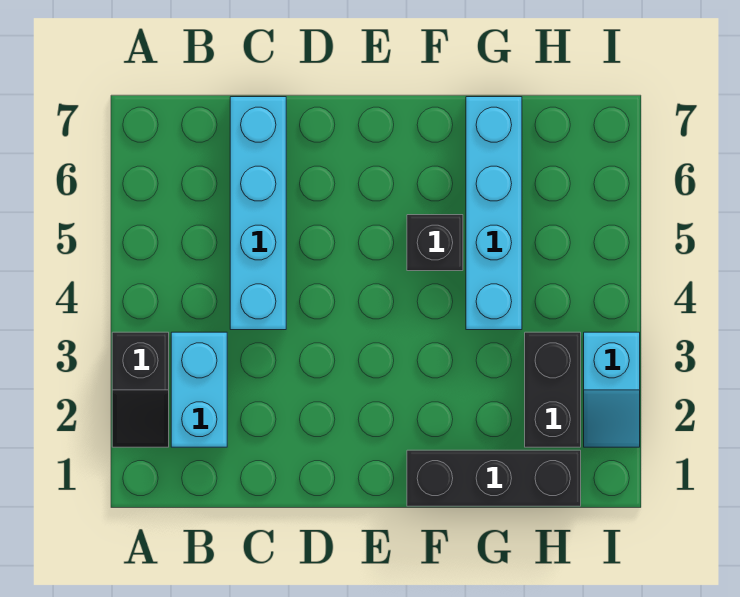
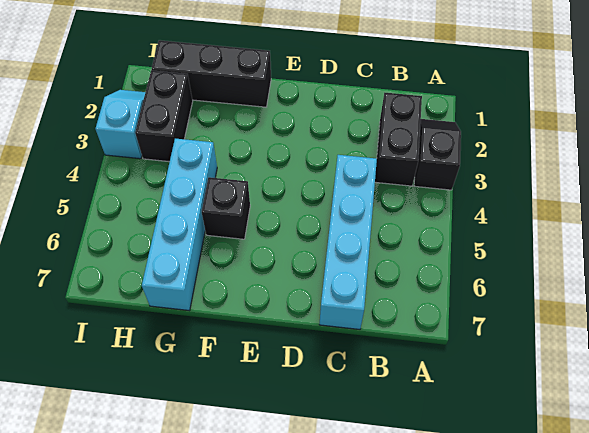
cyan 1x2 brick [171,332,227,447] -> black 1x2 brick [375,93,422,186]

